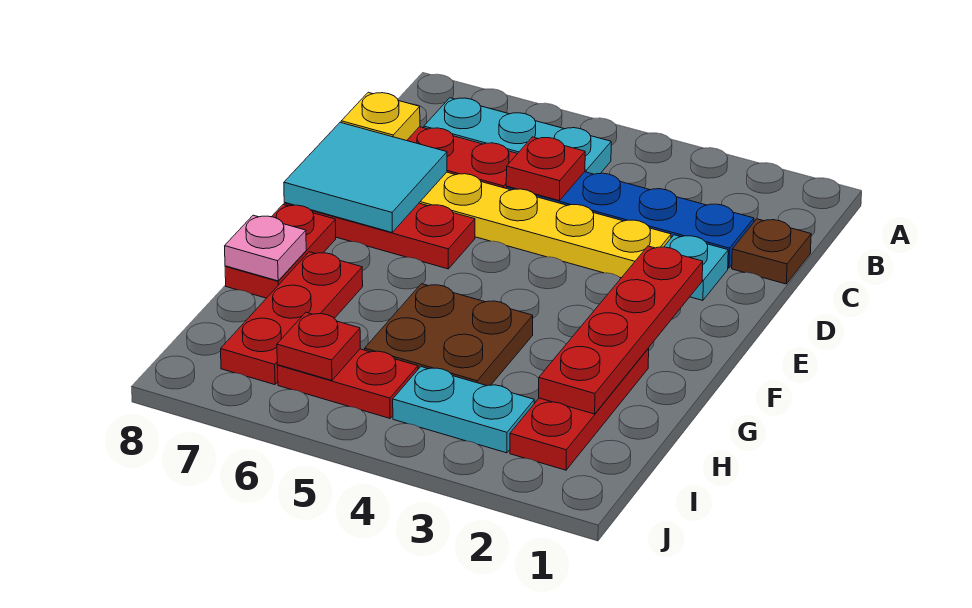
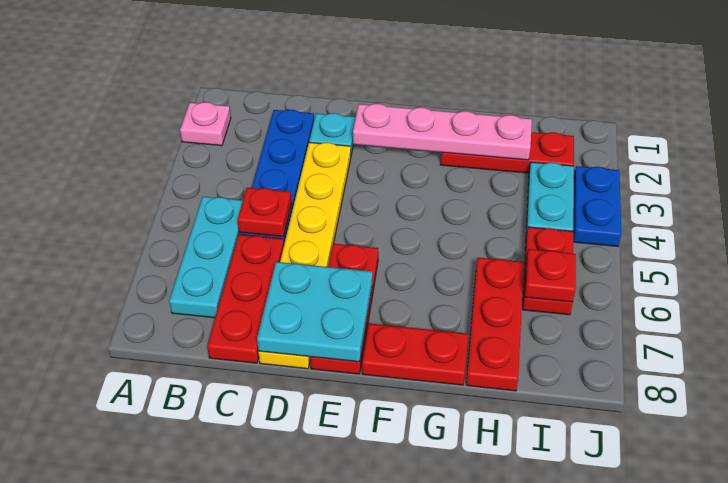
brown 1x1 plate [732,219,811,284] -> none
yellow 1x1 plate [341,92,420,141] -> none
cyan 2x2 tile [284,122,447,232] -> cyan 2x2 plate [257,262,373,362]
red 1x4 plate [539,246,703,414] -> pink 1x4 plate [353,104,532,160]
brown 2x2 plate [365,284,533,386] -> none
red 1x3 plate [221,252,363,385] -> red 1x3 plate turned to [466,258,524,391]
pink 1x1 plate [225,215,306,281] -> pink 1x1 plate moved to [180,102,231,146]
none -> blue 1x2 plate [573,166,621,247]

